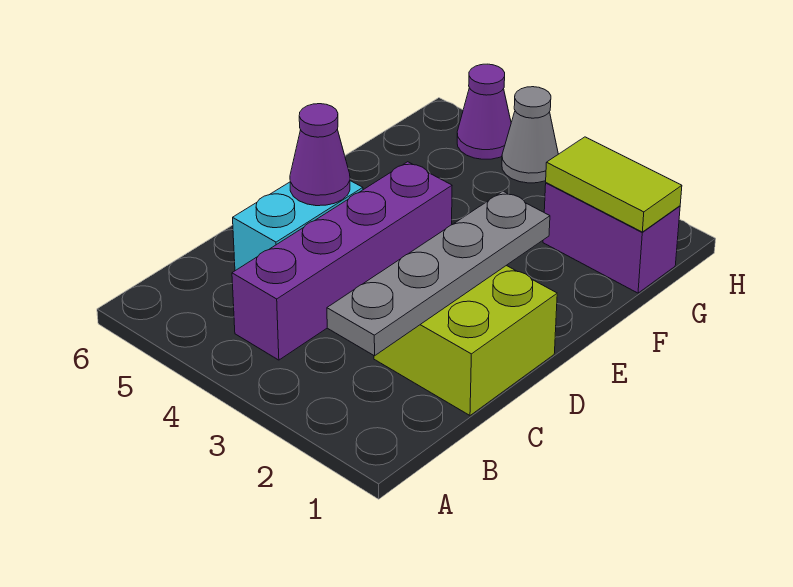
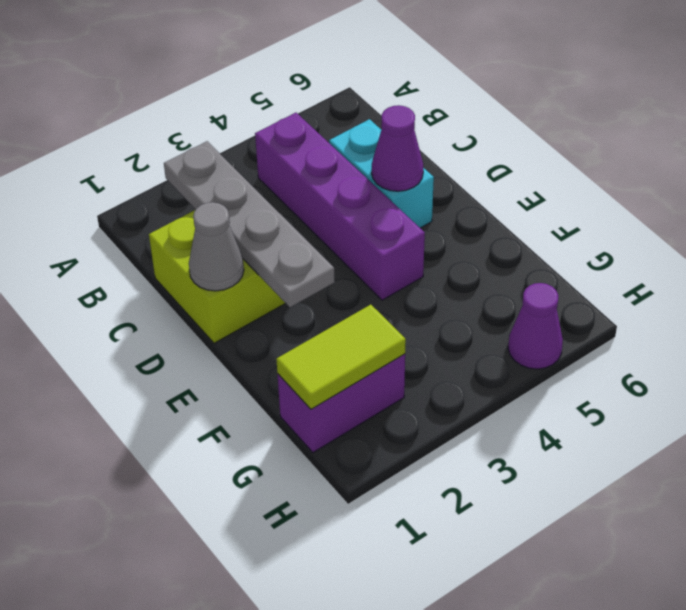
grey 1x1 cone [502,87,558,183] -> grey 1x1 cone moved to [189,202,244,291]

